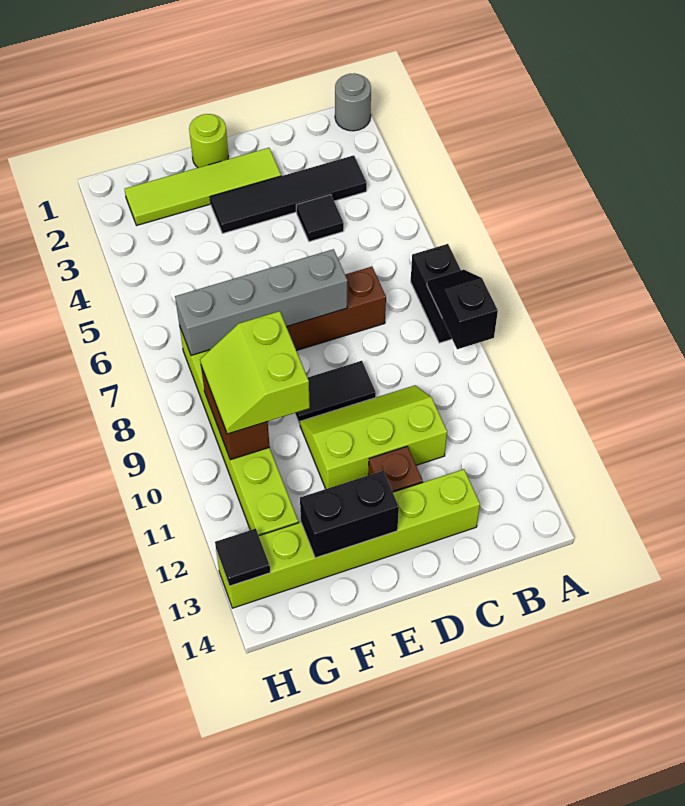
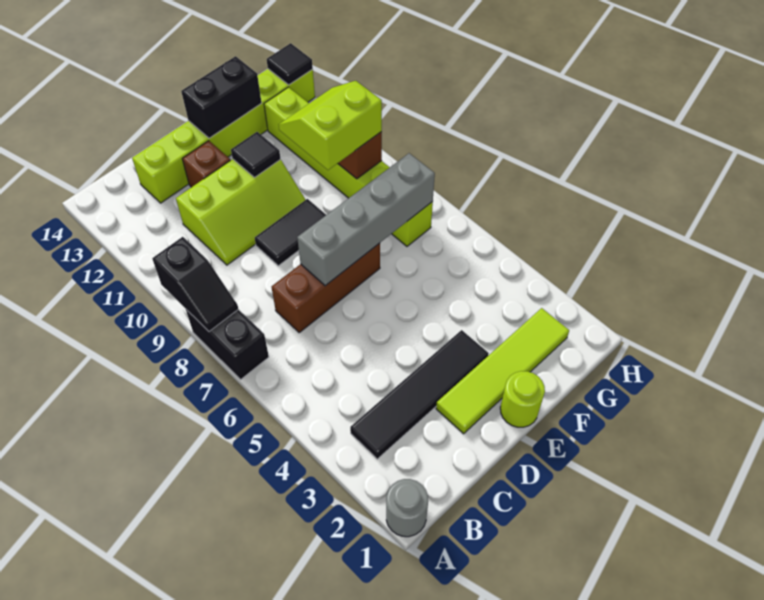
black 1x1 tile [296,195,344,242] -> black 1x1 tile moved to [231,132,280,178]
lime 2x2 slope [200,311,310,434] -> lime 2x2 slope turned to [279,81,382,170]

